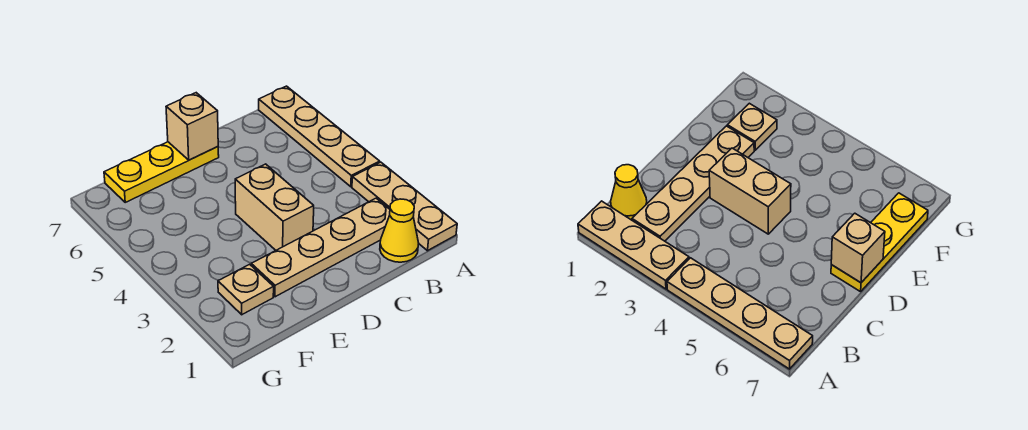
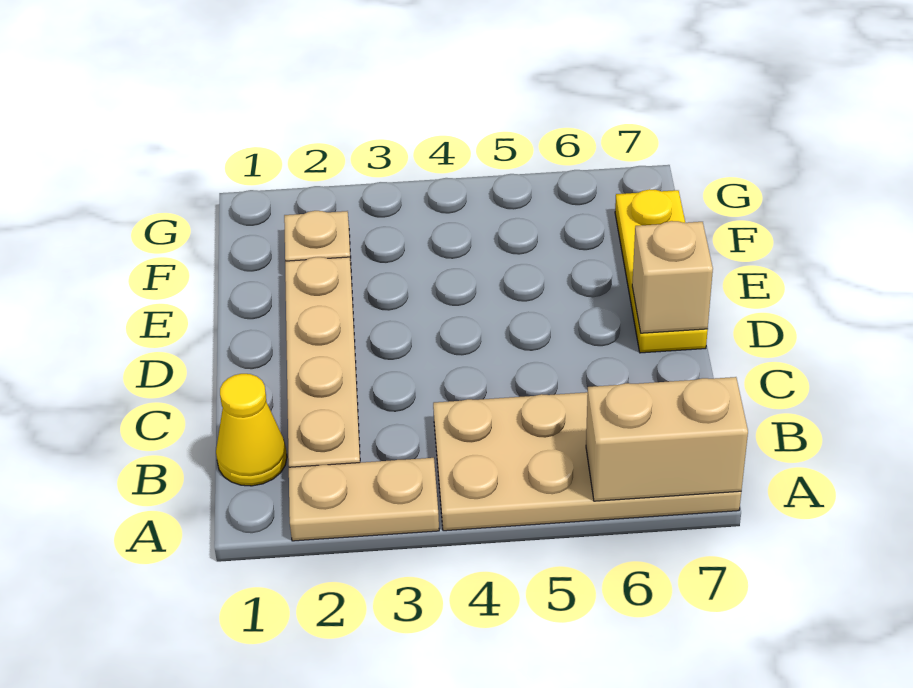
tan 1x3 plate [352,162,457,251] -> tan 1x2 plate [289,458,439,541]
tan 1x4 plate [259,86,380,187] -> tan 2x4 plate [433,392,741,531]
tan 1x2 brick [235,164,314,250] -> tan 1x2 brick moved to [586,377,748,501]

